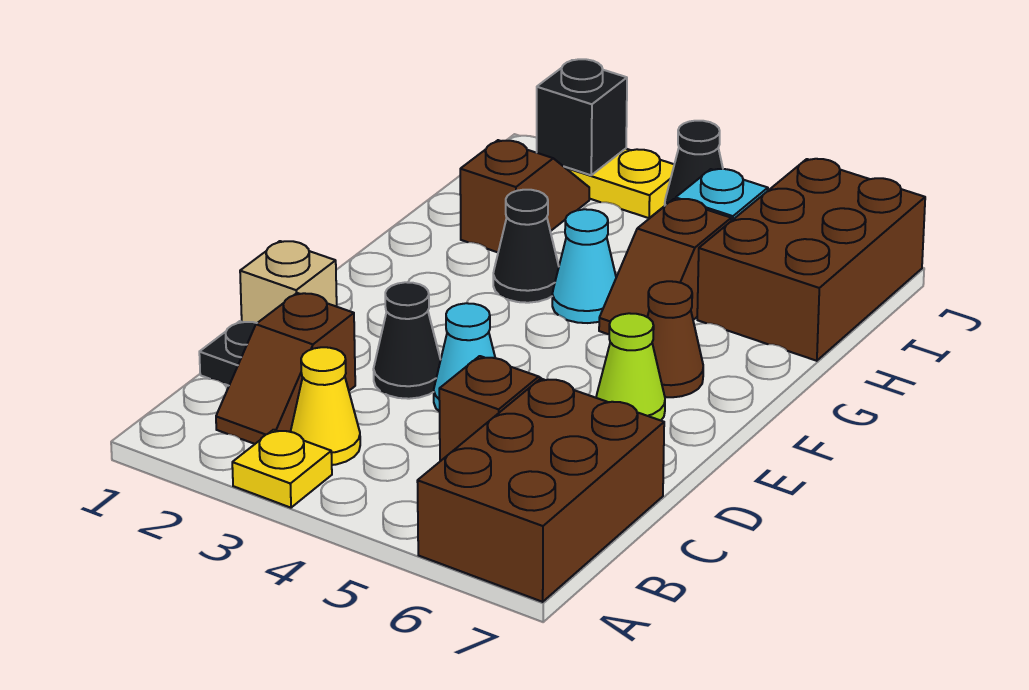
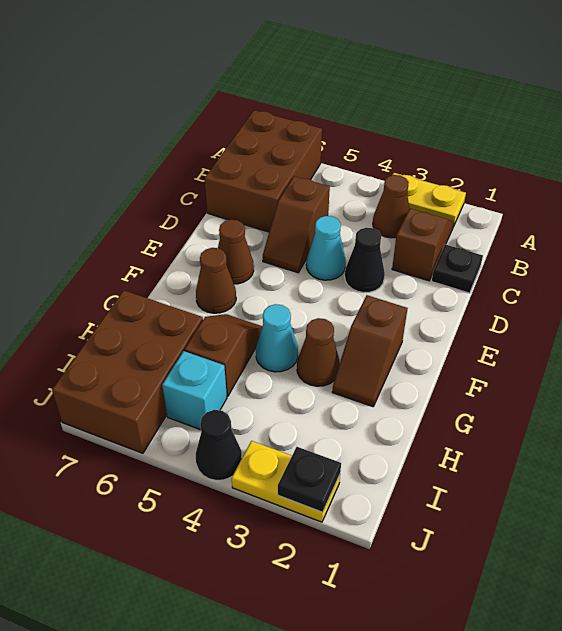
yellow 1x1 plate [232,430,332,508] -> yellow 1x2 plate [393,173,466,227]
yellow 1x1 cone [291,347,360,465] -> brown 1x1 cone [373,175,409,238]
tan 1x1 brick [240,241,337,323] -> none
lime 1x1 cone [596,313,665,420] -> brown 1x1 cone [218,220,254,284]
black 1x1 cone [493,190,559,303] -> brown 1x1 cone [297,318,340,386]
brown 1x2 slope [460,140,589,252] -> brown 1x2 slope moved to [332,295,408,407]
black 1x1 brick [537,59,627,175] -> black 1x1 plate [278,447,341,512]

